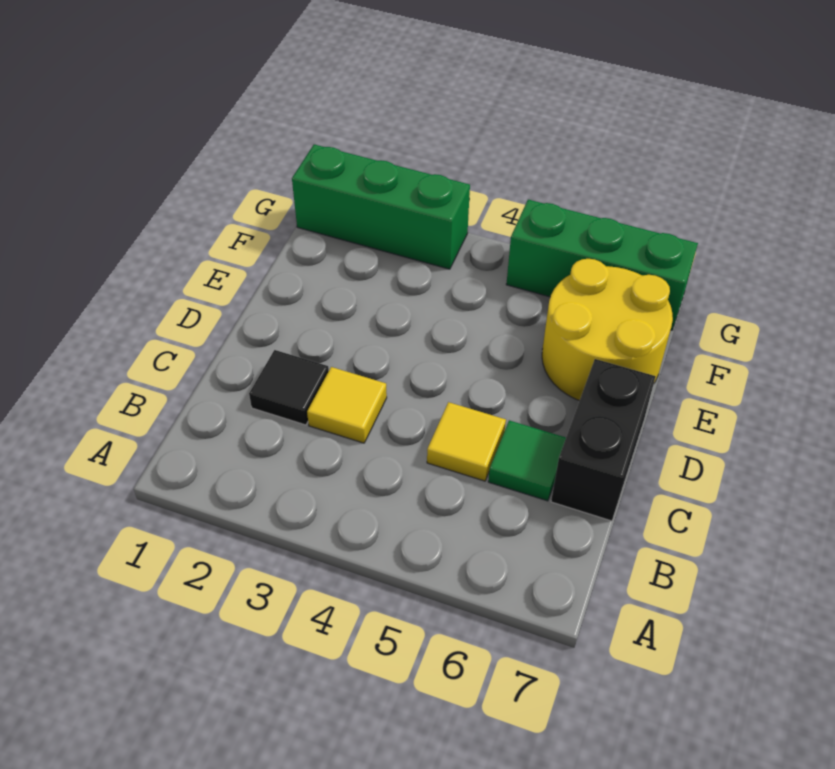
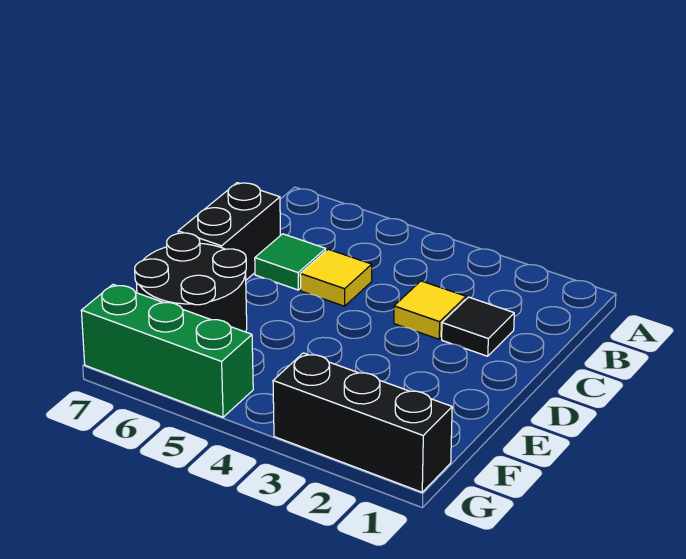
yellow 2x2 round brick [542,259,673,401] -> black 2x2 round brick [135,233,247,332]
green 1x3 brick [292,144,470,269] -> black 1x3 brick [273,353,452,492]

